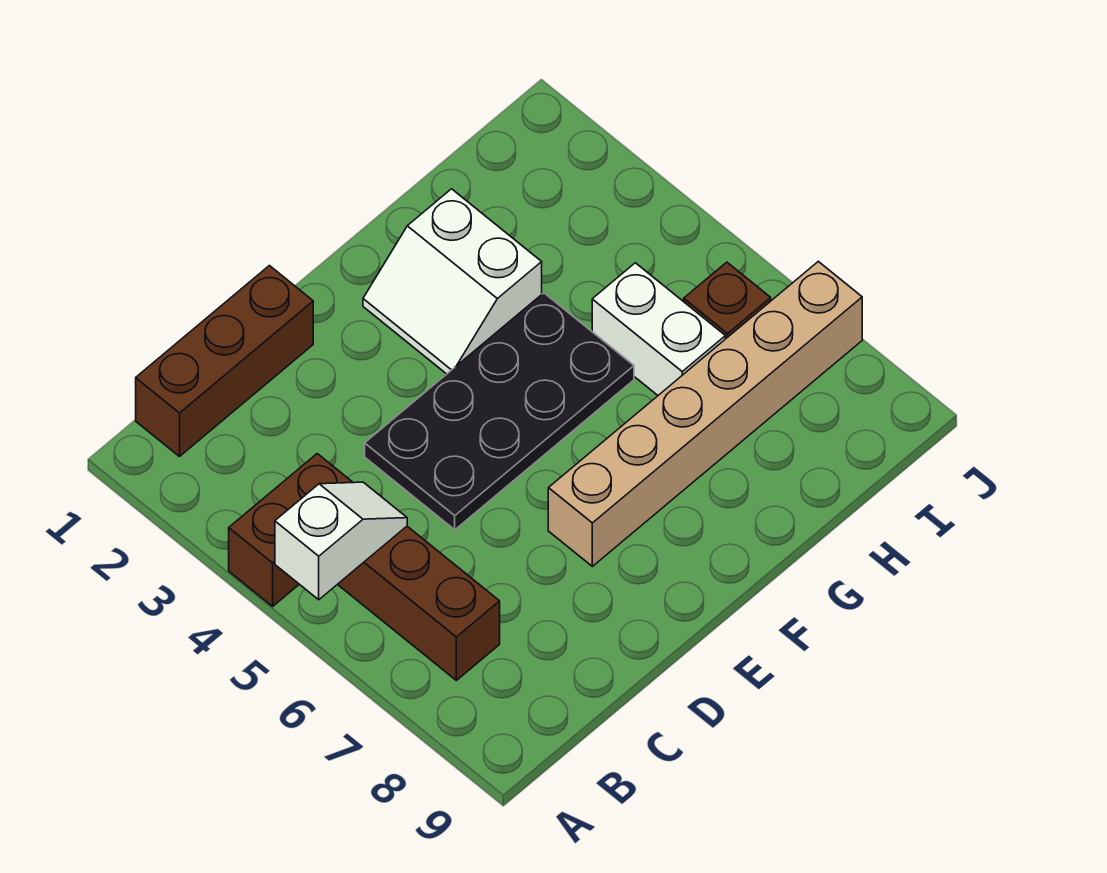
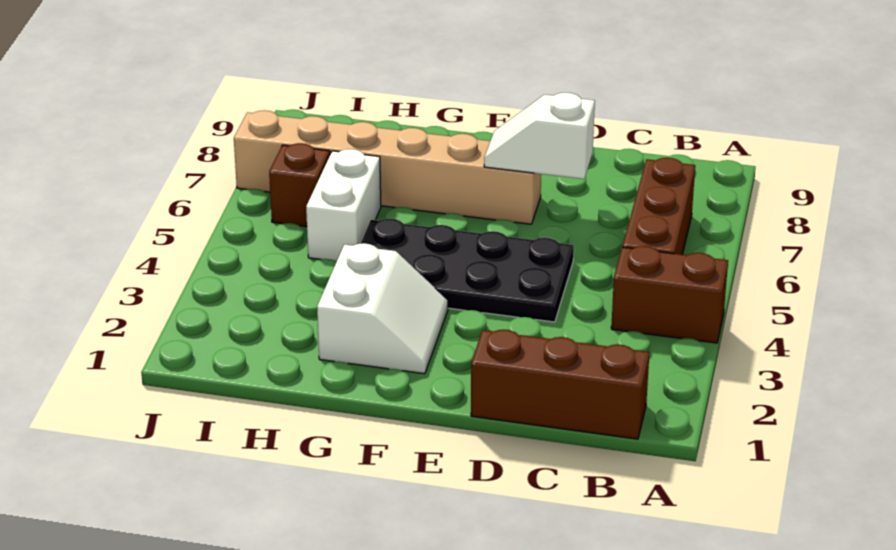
white 1x2 slope [275,482,407,600] -> white 1x2 slope moved to [484,93,595,179]

